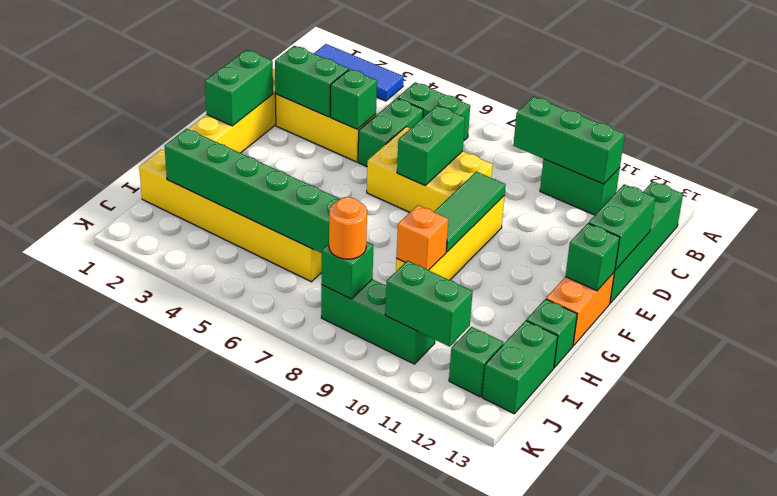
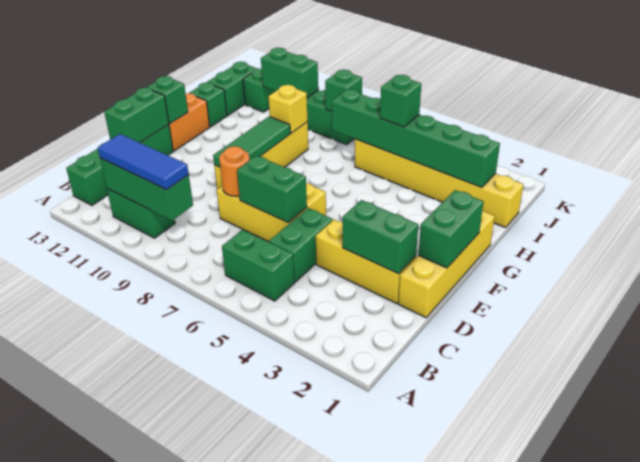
blue 1x3 tile [314,44,404,101] -> blue 1x3 tile moved to [98,134,189,190]
green 1x1 brick [331,69,377,129] -> green 1x1 brick moved to [380,75,421,127]
green 1x2 brick [397,106,465,185] -> green 1x2 brick turned to [237,156,307,223]
orange 1x1 brick [396,205,448,270] -> yellow 1x1 brick [268,85,307,133]
orange 1x1 round brick [329,197,367,259] -> orange 1x1 round brick moved to [219,146,249,196]

